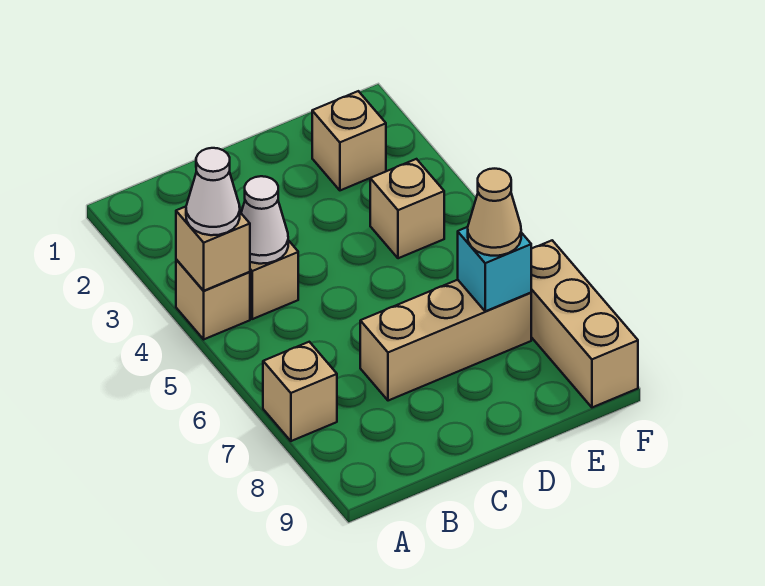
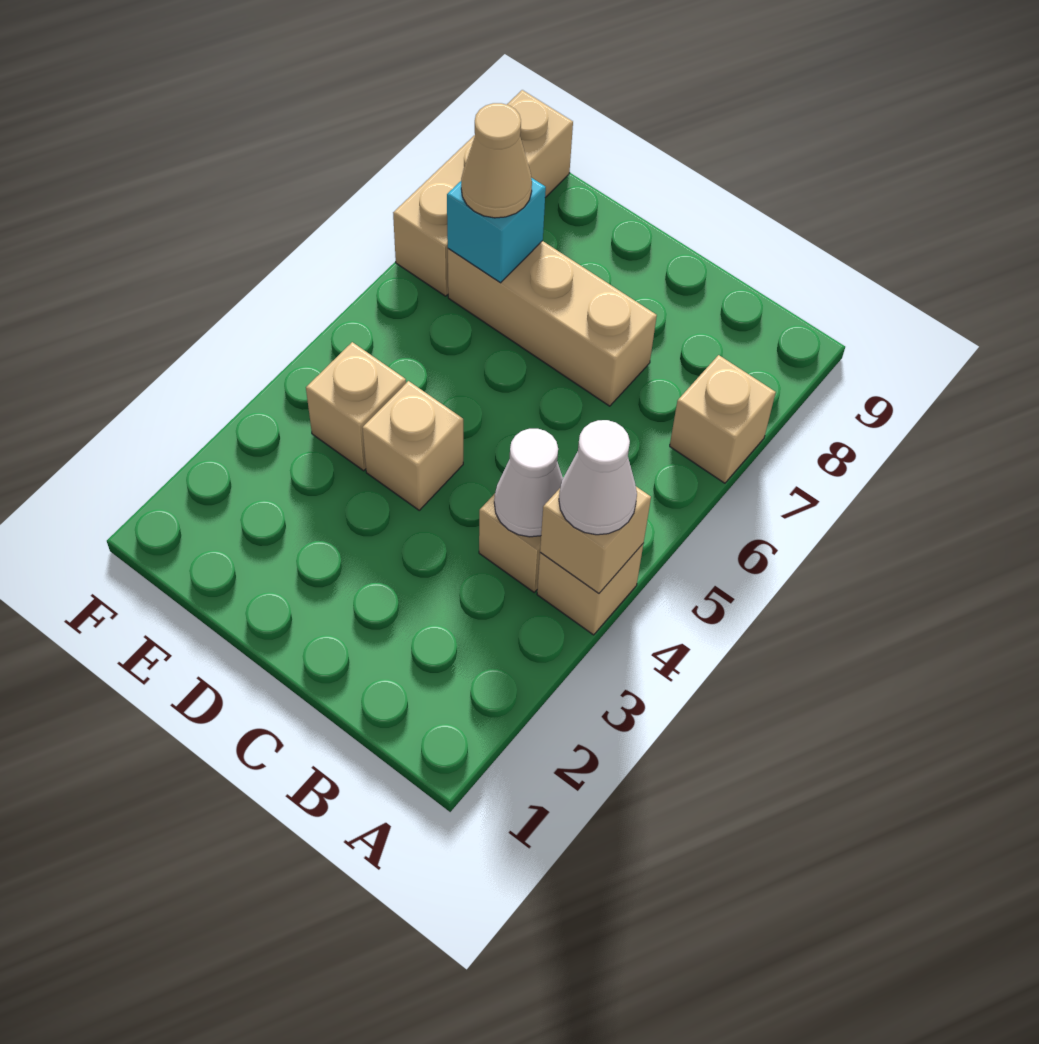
tan 1x1 brick [312,91,386,190] -> tan 1x1 brick moved to [362,381,463,510]

